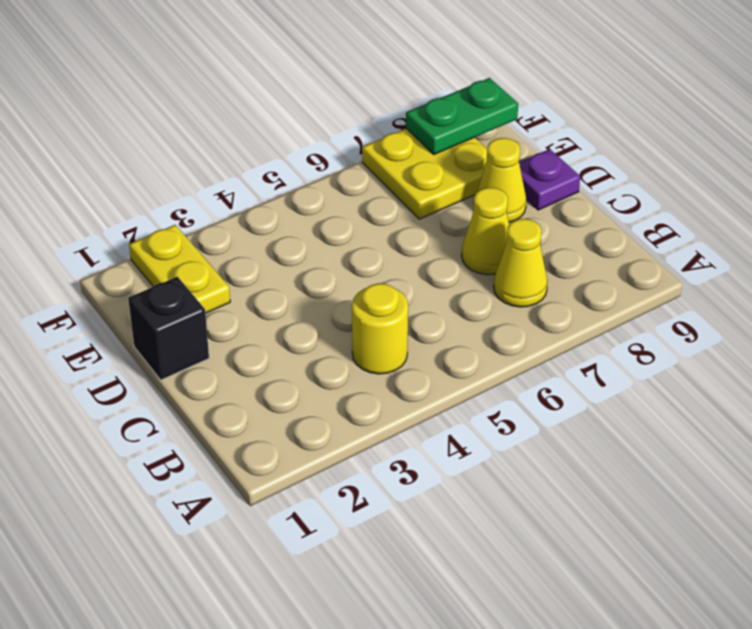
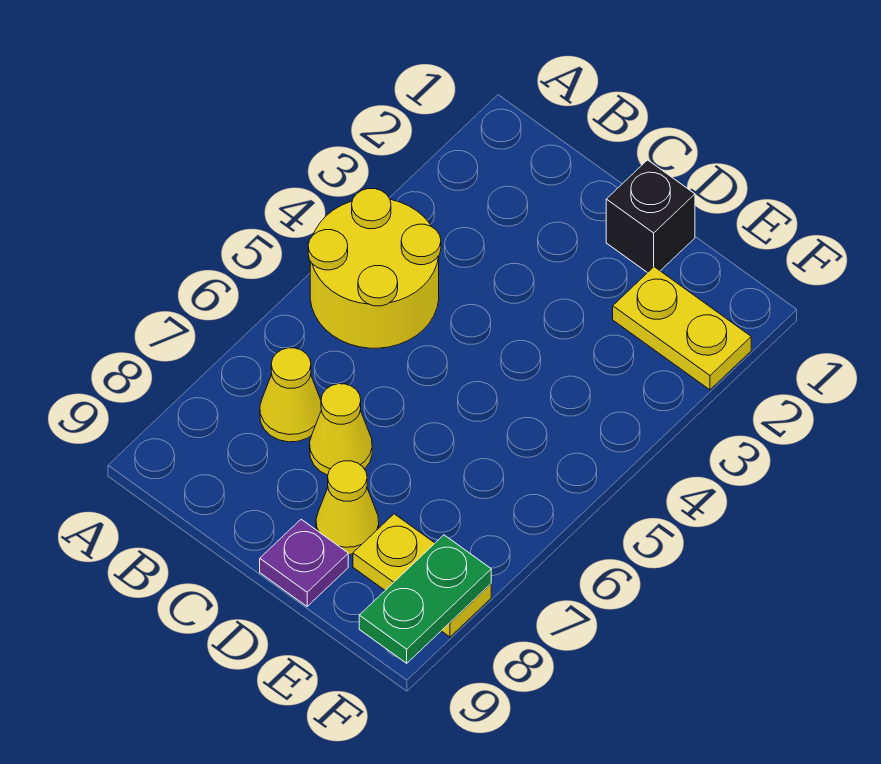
yellow 1x1 round brick [352,284,408,374] -> yellow 2x2 round brick [308,189,441,348]
yellow 2x2 plate [362,129,487,219] -> yellow 1x2 plate [353,514,491,637]

